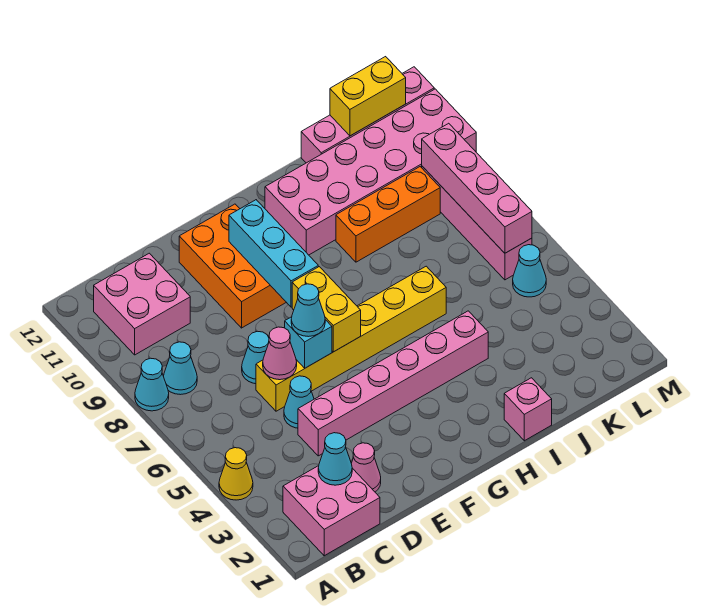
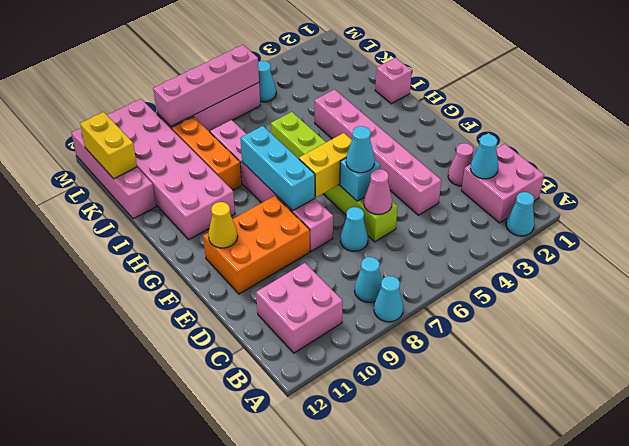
yellow 1x1 cone [219,448,253,500] -> yellow 1x1 cone moved to [208,202,238,248]
cyan 1x1 cone [284,376,314,428] -> cyan 1x1 cone moved to [506,192,534,236]
yellow 1x6 brick [256,266,446,411] -> lime 1x6 brick [271,112,398,242]
none -> pink 1x6 brick [210,120,333,251]
cyan 1x3 brick [229,200,318,307] -> cyan 1x3 brick turned to [240,126,315,211]

